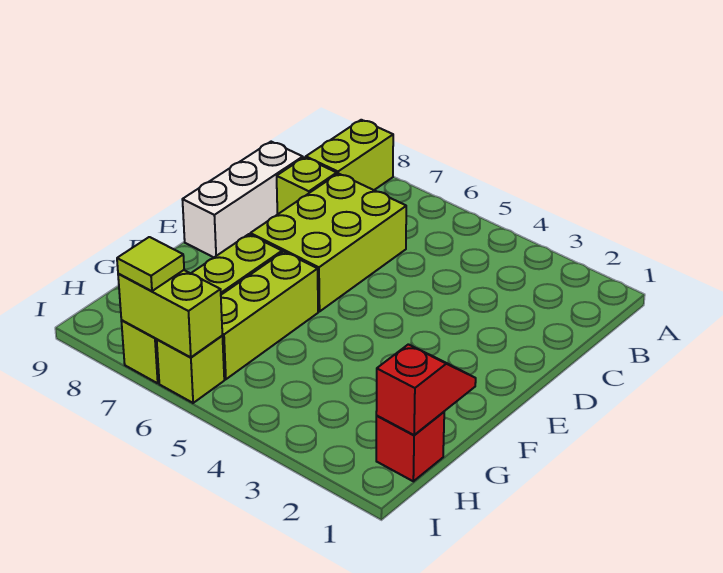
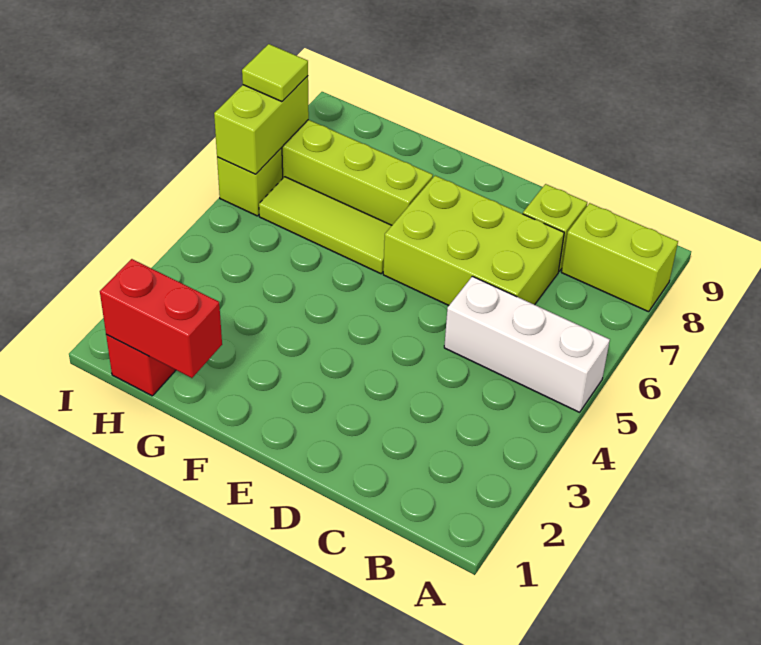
white 1x3 brick [182,142,303,257] -> white 1x3 brick moved to [444,276,610,412]
lime 1x3 brick [221,252,318,379] -> lime 1x3 tile [259,177,392,274]
red 1x2 slope [376,344,476,435] -> red 1x2 brick [100,259,222,378]

